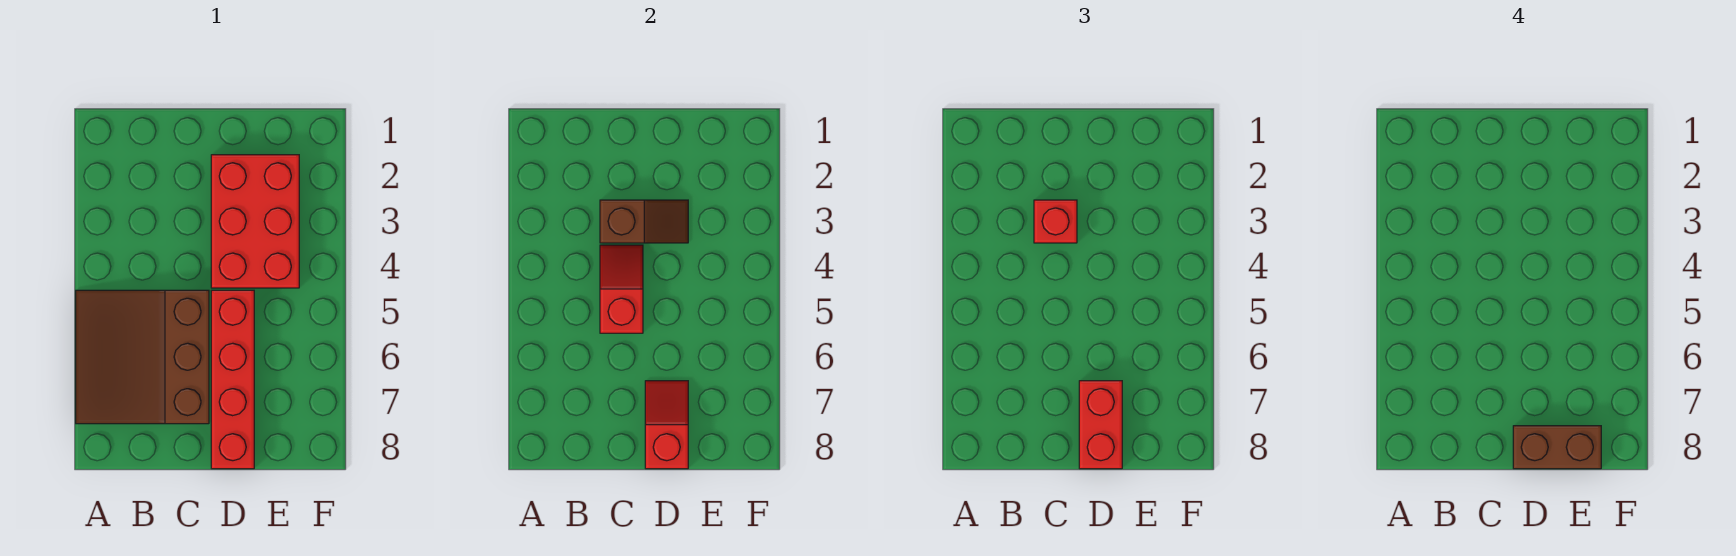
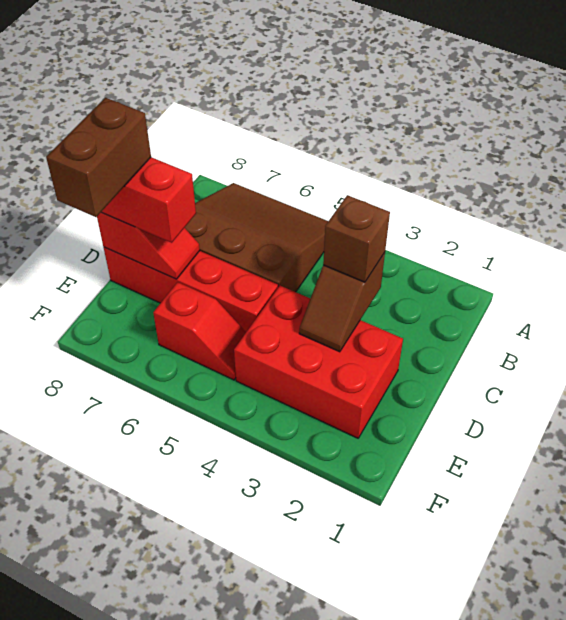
red 1x1 brick [1034,200,1077,243] -> brown 1x1 brick [323,195,390,282]
red 1x2 slope [600,245,643,333] -> red 1x2 slope moved to [153,282,246,380]

